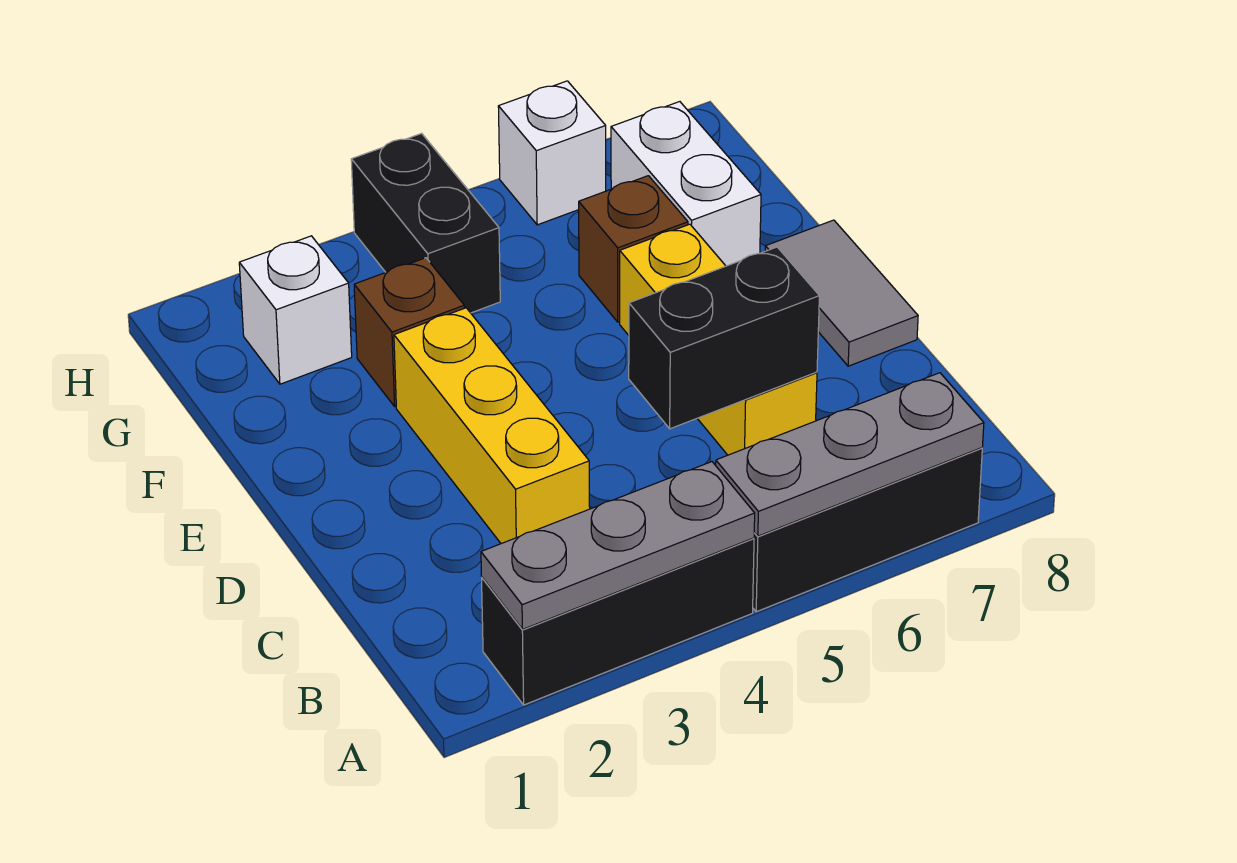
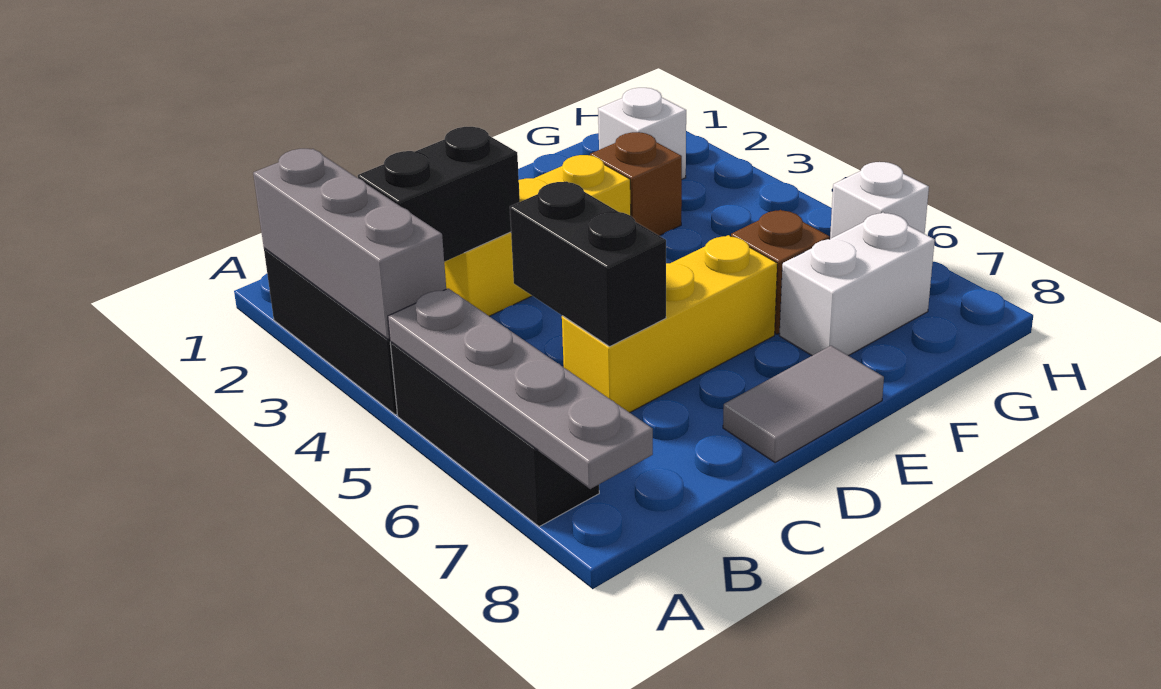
grey 1x3 plate [481,462,755,629] -> grey 1x3 brick [253,149,446,339]
grey 1x3 plate [716,373,984,536] -> grey 1x4 plate [388,288,653,489]
black 1x2 brick [351,133,500,313] -> black 1x2 brick moved to [358,127,520,262]

